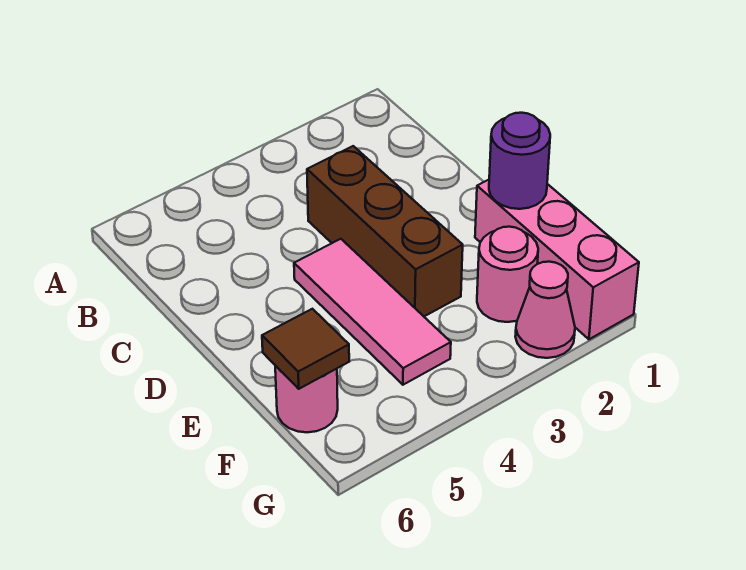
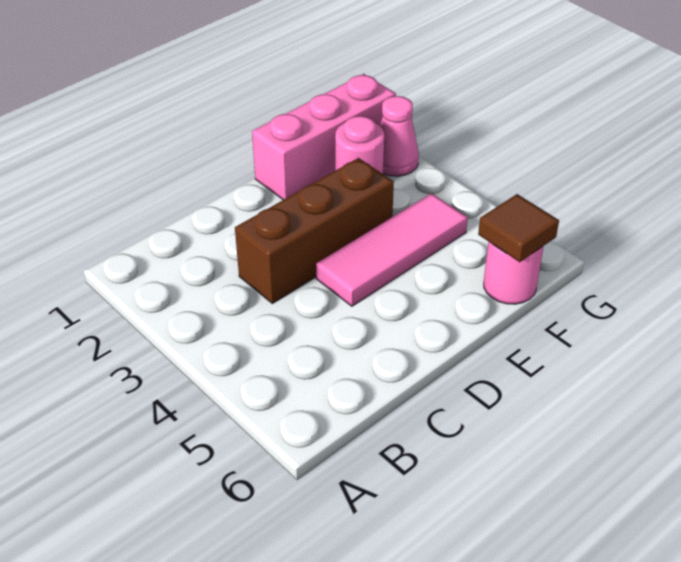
purple 1x1 round brick [489,113,550,209] -> none

